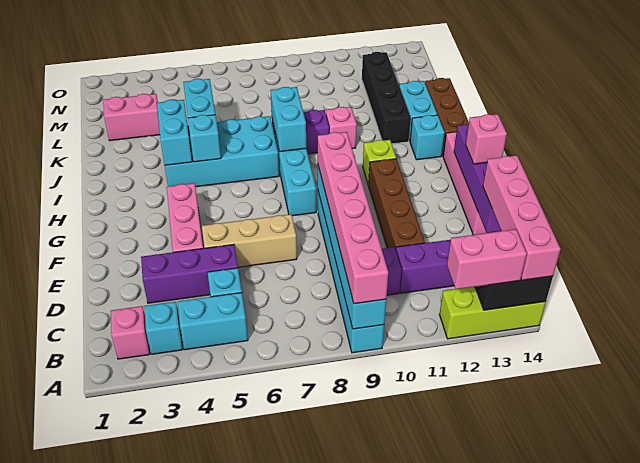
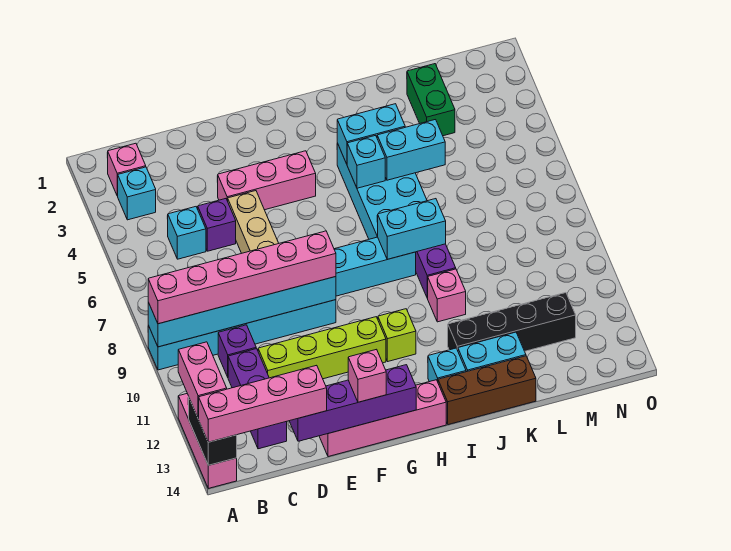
lime 1x3 brick [439,287,546,339] -> pink 1x3 brick [178,394,237,488]
cyan 1x2 brick [178,293,248,350] -> none
purple 1x3 brick [141,245,238,303] -> purple 1x1 brick [197,199,236,251]
brown 1x4 brick [369,159,425,250] -> lime 1x4 brick [258,317,386,379]
pink 1x2 brick [103,94,160,141] -> green 1x2 brick [407,64,455,136]

